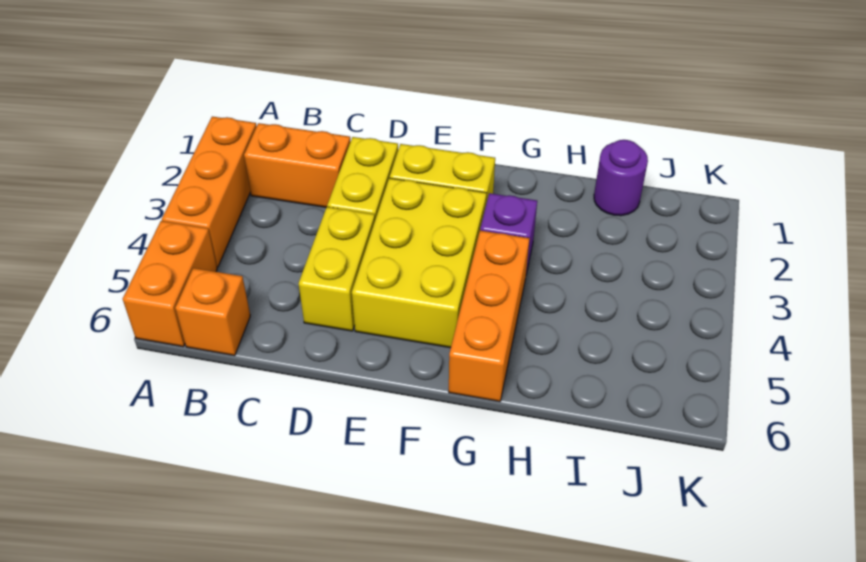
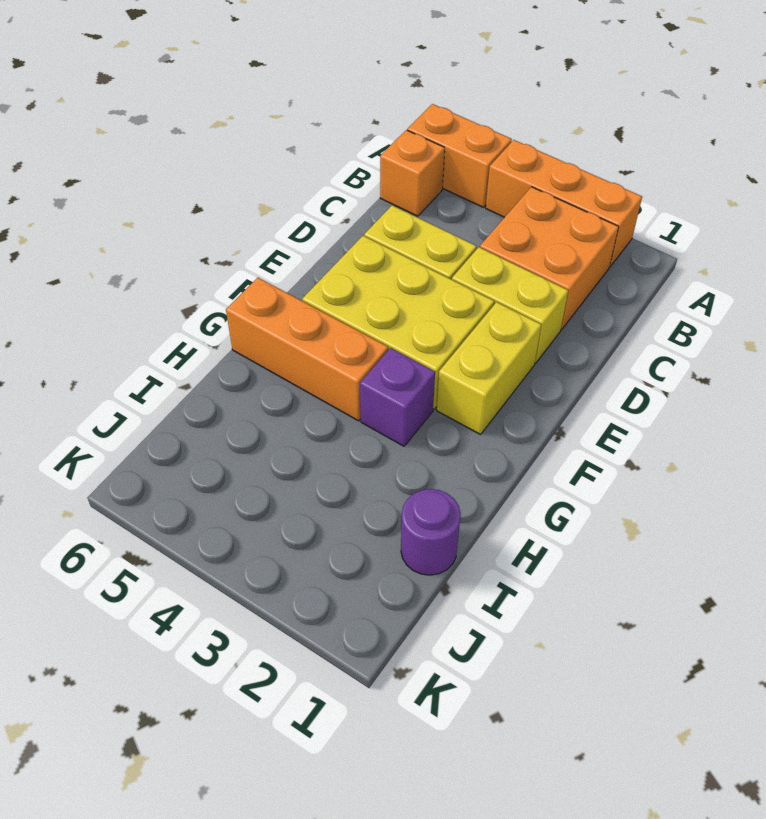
orange 1x2 brick [244,123,351,207] -> orange 2x2 brick [480,187,619,330]

